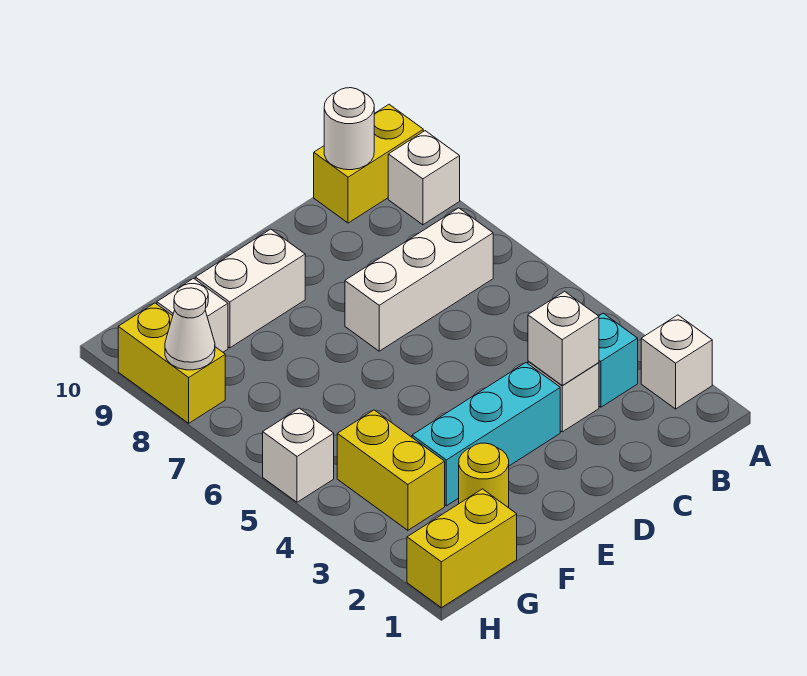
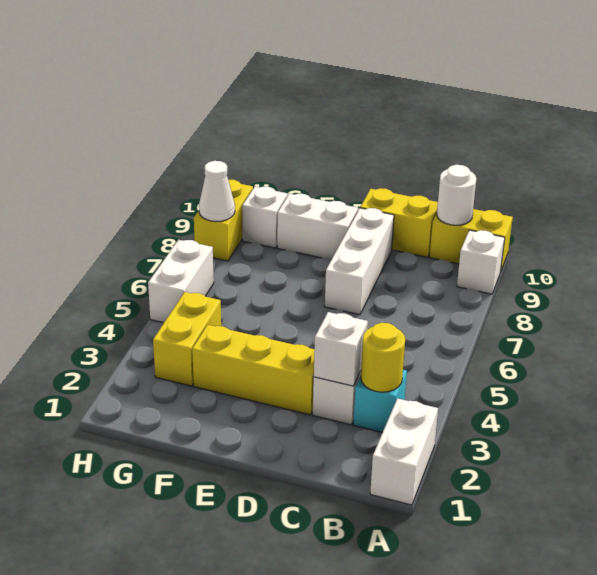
white 1x1 brick [641,315,712,409] -> white 1x2 brick [370,398,438,505]
white 1x3 brick [345,208,493,351] -> white 1x3 brick turned to [325,208,394,315]
cyan 1x3 brick [412,363,560,506] -> yellow 1x3 brick [192,325,315,415]
yellow 1x1 round brick [459,443,509,508] -> yellow 1x1 round brick moved to [361,323,405,392]
yellow 1x2 brick [407,489,517,608] -> yellow 1x2 brick moved to [360,188,438,257]
white 1x1 brick [263,408,334,502] -> white 1x2 brick [148,240,214,323]

